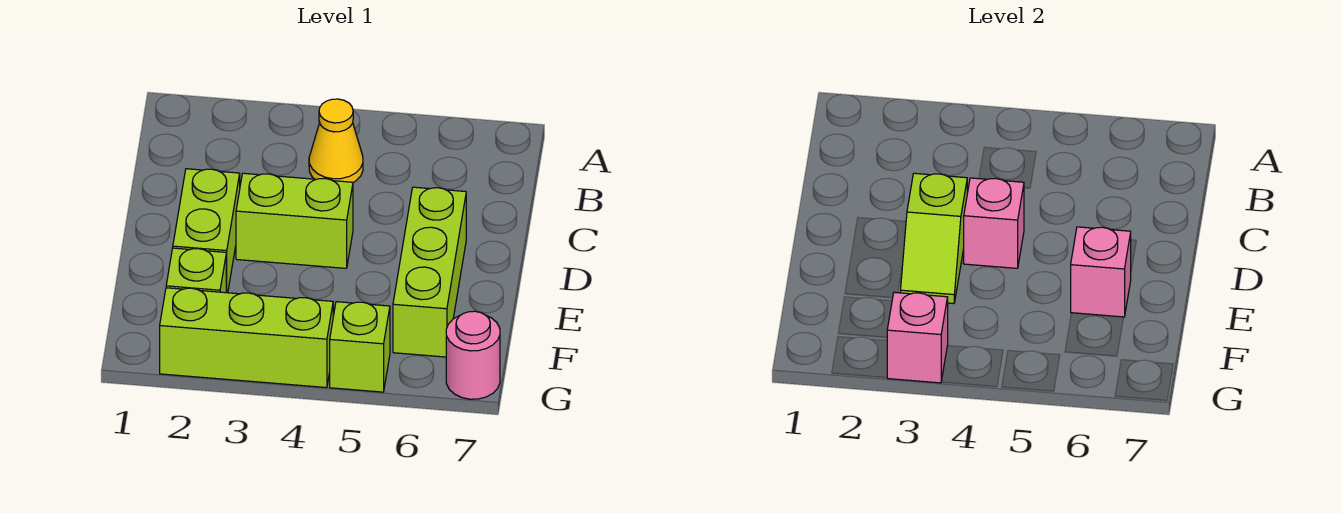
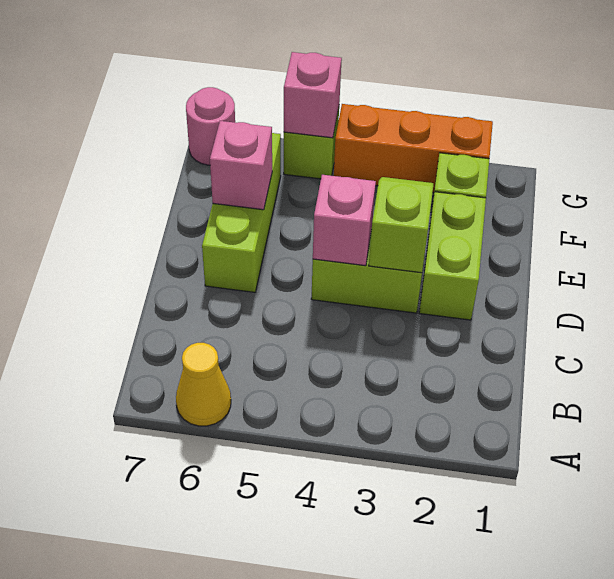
yellow 1x1 cone [309,99,363,182] -> yellow 1x1 cone moved to [176,343,231,426]
lime 1x3 brick [160,288,333,388] -> orange 1x3 brick [334,104,493,193]
pink 1x1 brick [887,292,948,383] -> pink 1x1 brick moved to [284,52,342,138]

